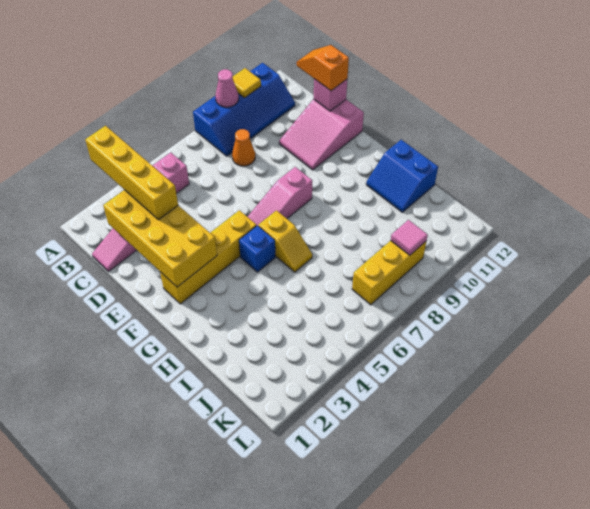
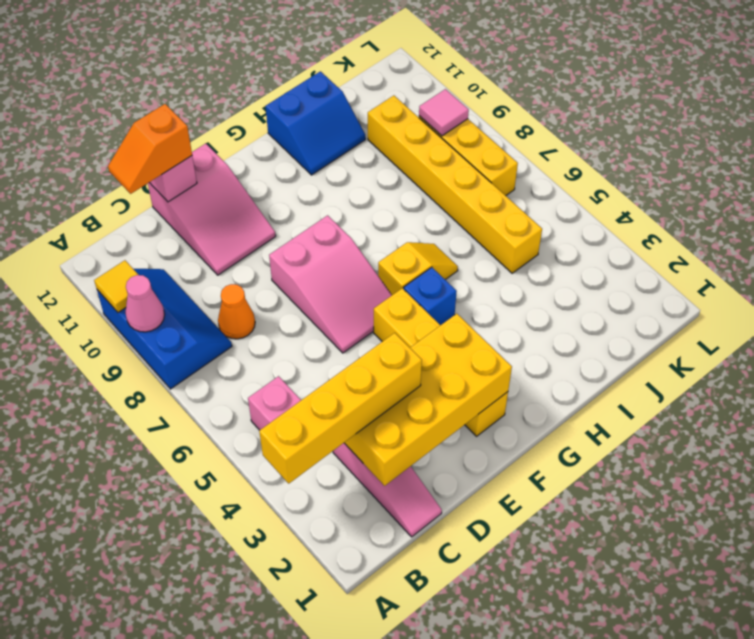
blue 2x4 slope [193,63,295,156] -> blue 2x3 slope [97,269,232,389]
pink 1x3 slope [248,167,312,225] -> pink 2x3 slope [269,215,392,353]
none -> yellow 1x6 brick [368,96,542,273]

